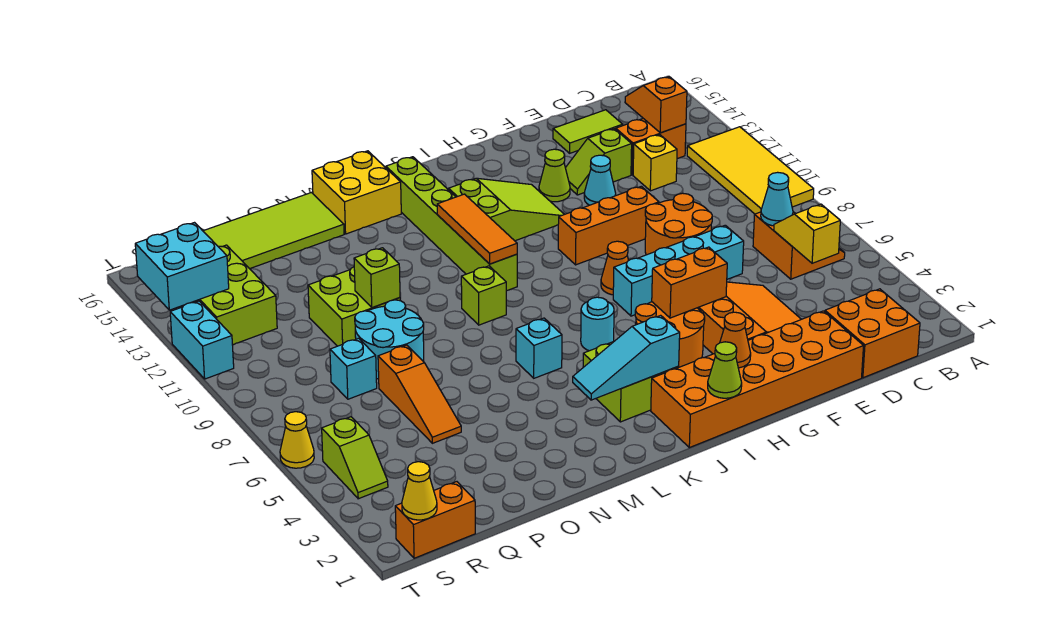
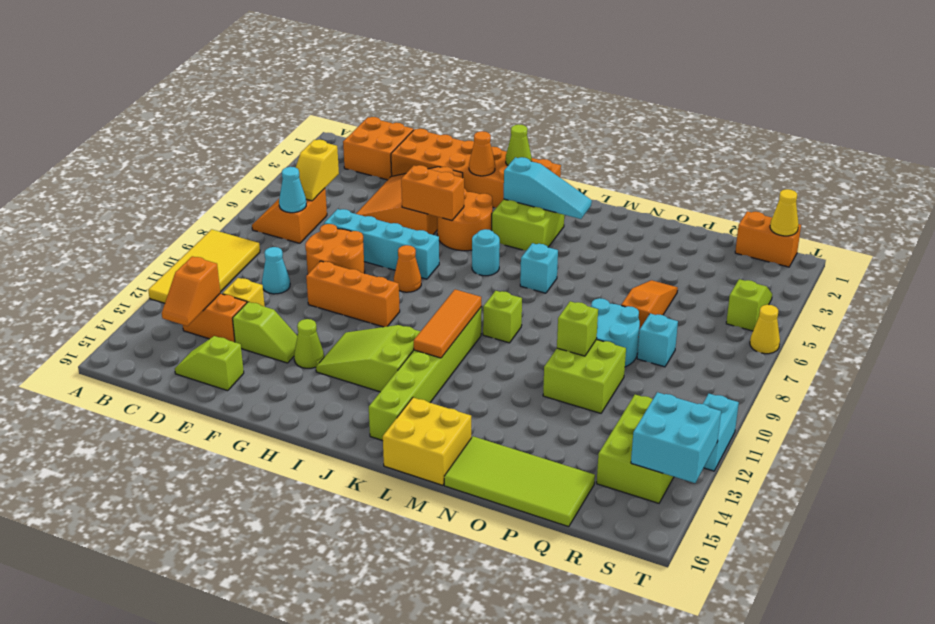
lime 1x2 tile [553,110,623,153] -> lime 1x2 slope [175,336,244,391]
cyan 1x1 cone [584,155,616,205] -> cyan 1x1 cone moved to [262,247,290,294]

